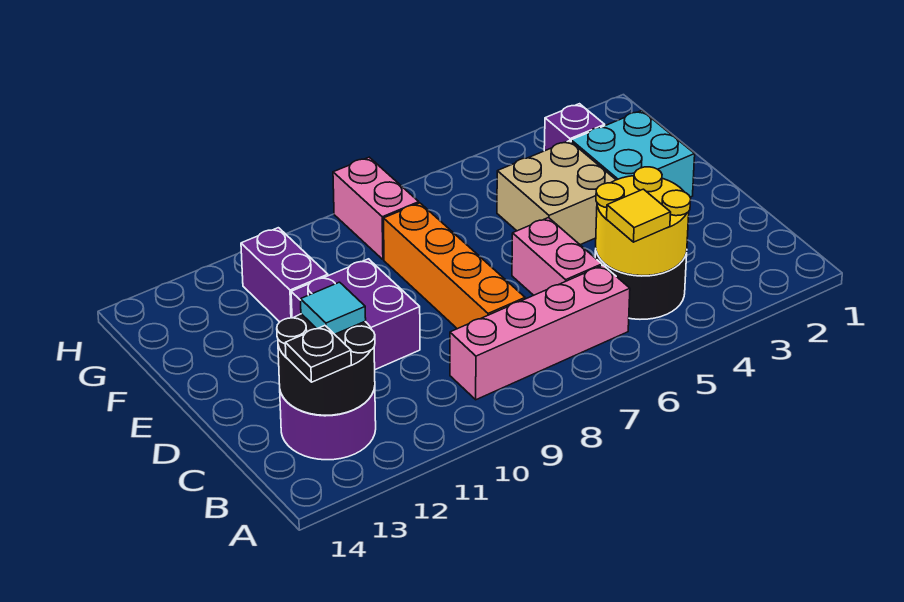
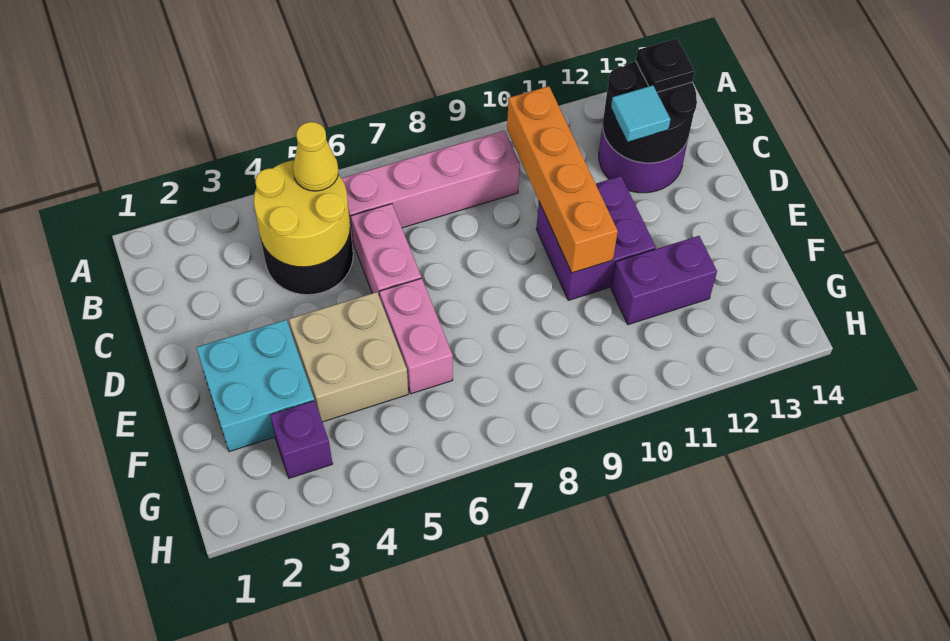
yellow 1x1 tile [607,189,671,242] -> yellow 1x1 cone [293,122,339,191]
orange 1x4 brick [384,203,525,329] -> orange 1x4 brick moved to [507,86,618,273]
purple 1x2 brick [241,228,328,322] -> purple 1x2 brick turned to [611,236,717,325]
pink 1x2 brick [333,157,419,260] -> pink 1x2 brick moved to [379,278,453,394]

